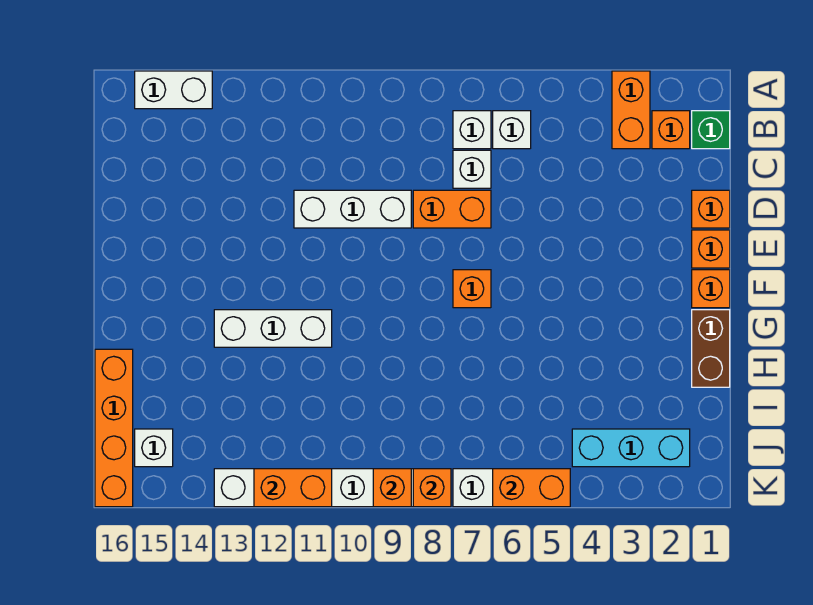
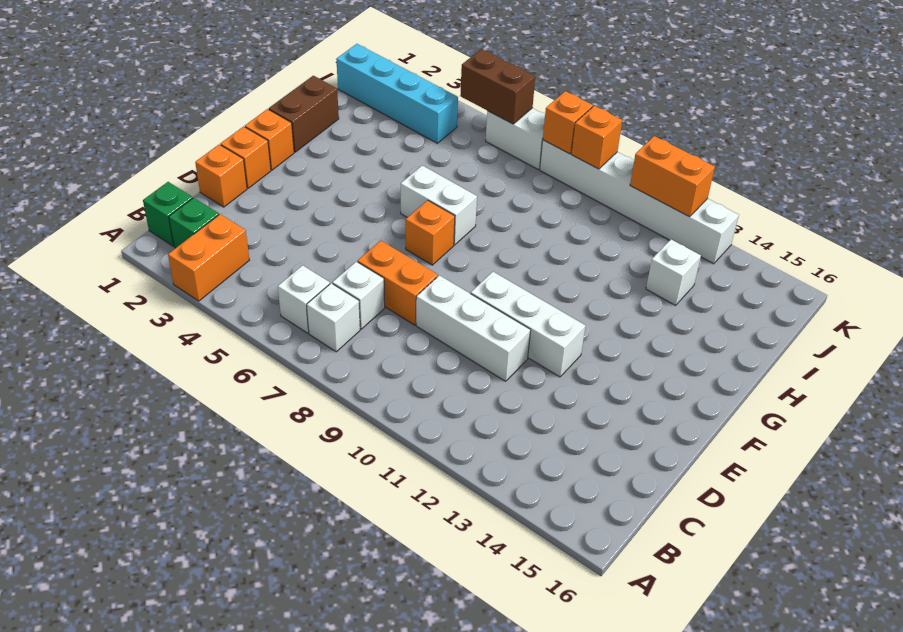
white 1x2 brick [135,71,212,109] -> white 1x2 brick moved to [401,166,477,245]
orange 1x1 brick [652,111,690,149] -> green 1x1 brick [169,198,219,248]
white 1x3 brick [214,310,332,347] -> white 1x3 brick moved to [471,272,585,377]
orange 1x4 brick [95,349,133,507] -> none
cyan 1x3 brick [572,429,690,467] -> cyan 1x4 brick [336,44,458,143]
white 1x1 brick [135,429,173,467] -> white 1x1 brick moved to [646,240,701,305]
orange 1x2 brick [493,469,570,507] -> brown 1x2 brick [460,49,535,124]

